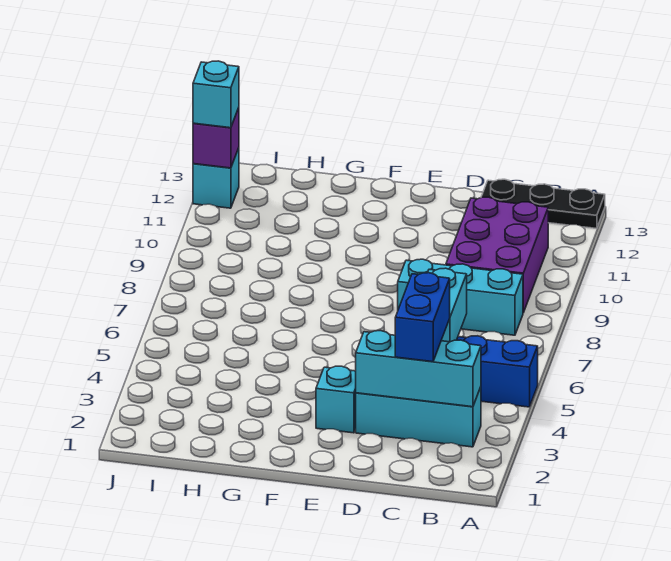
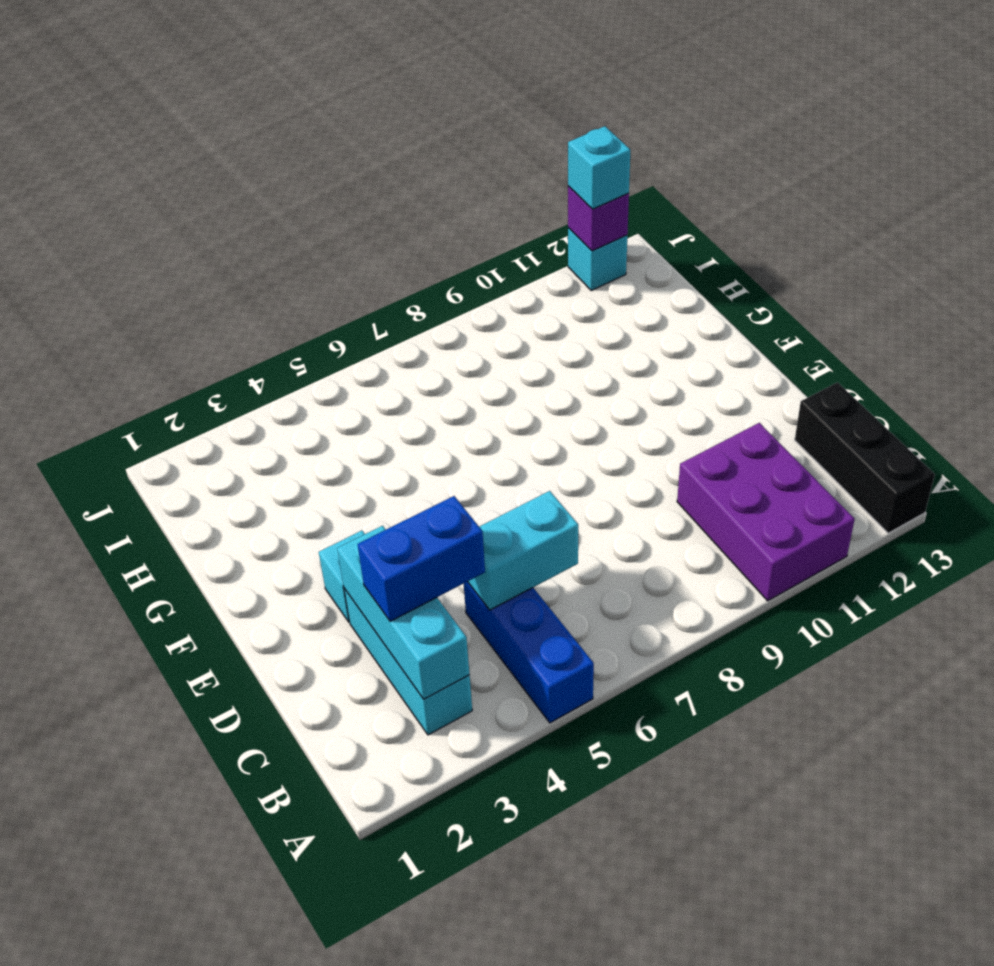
black 1x3 plate [481,179,605,229] -> black 1x3 brick [795,382,935,533]
cyan 1x3 brick [398,259,523,335] -> none
purple 2x3 brick [446,197,548,313] -> purple 2x3 brick turned to [677,423,855,601]

